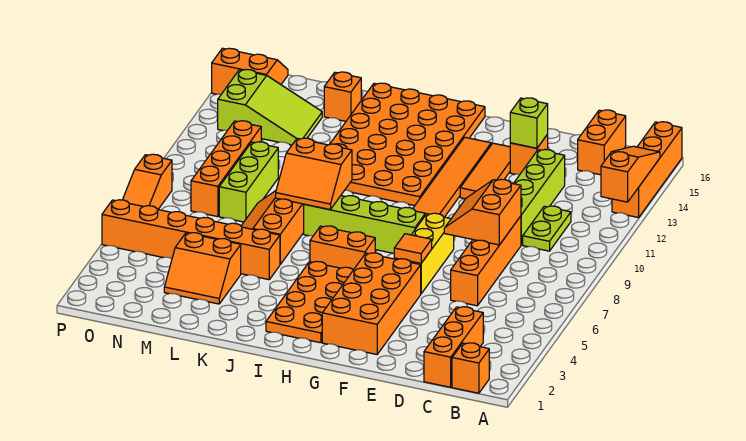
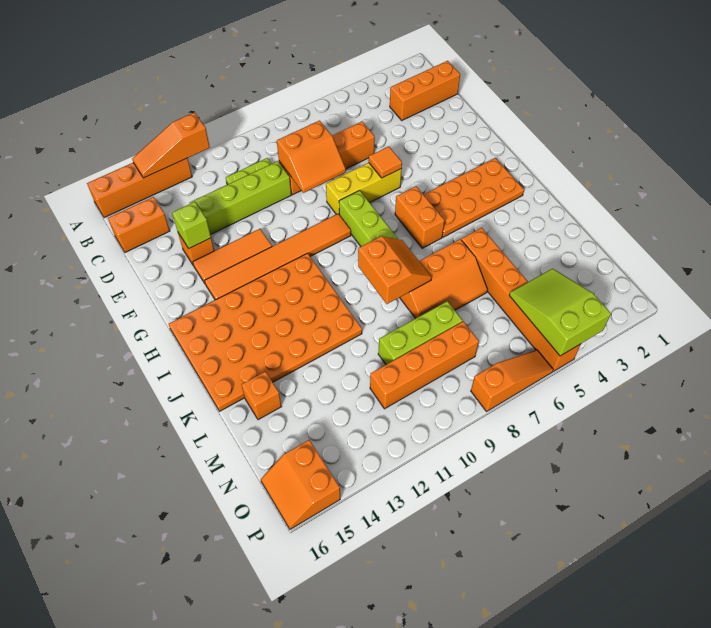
orange 1x1 brick [452,343,489,393] -> none
orange 2x4 brick [322,253,421,354] -> none
orange 2x2 slope [164,233,241,304] -> none
lime 2x3 slope [218,69,322,145] -> lime 2x3 slope moved to [509,269,611,356]

